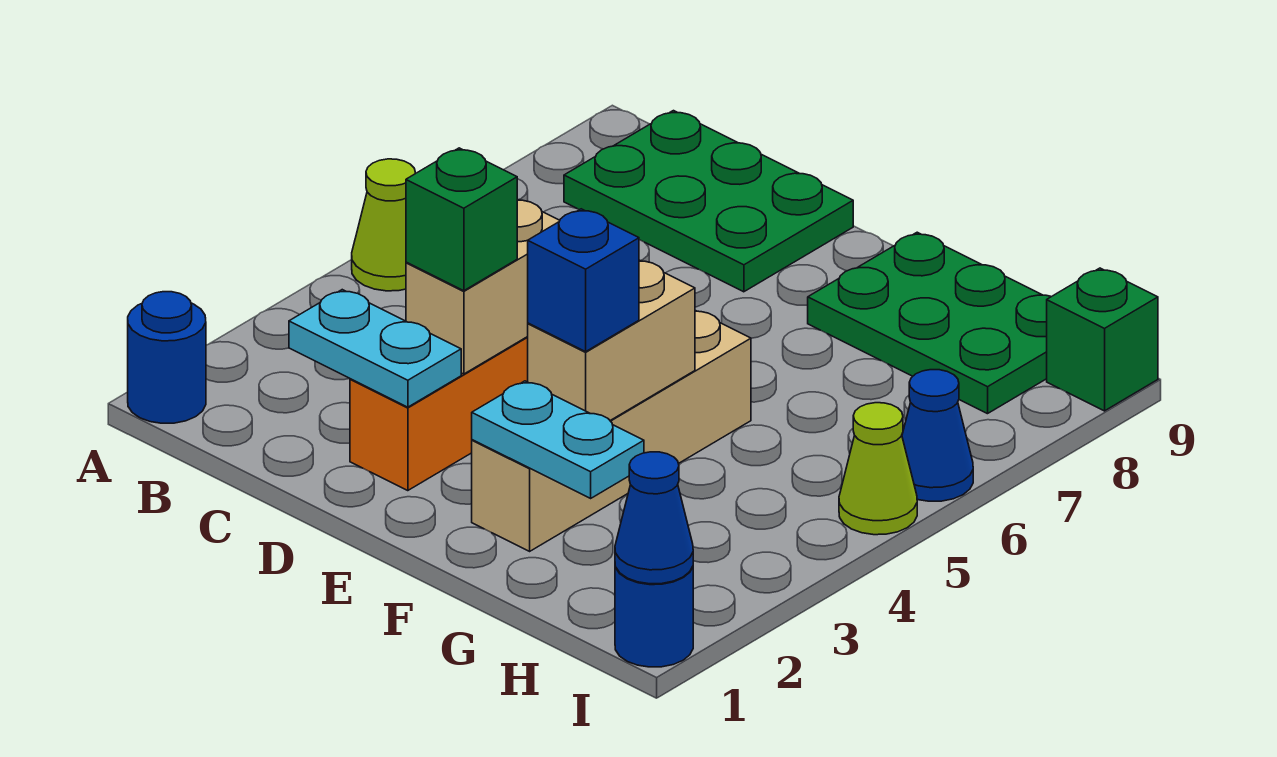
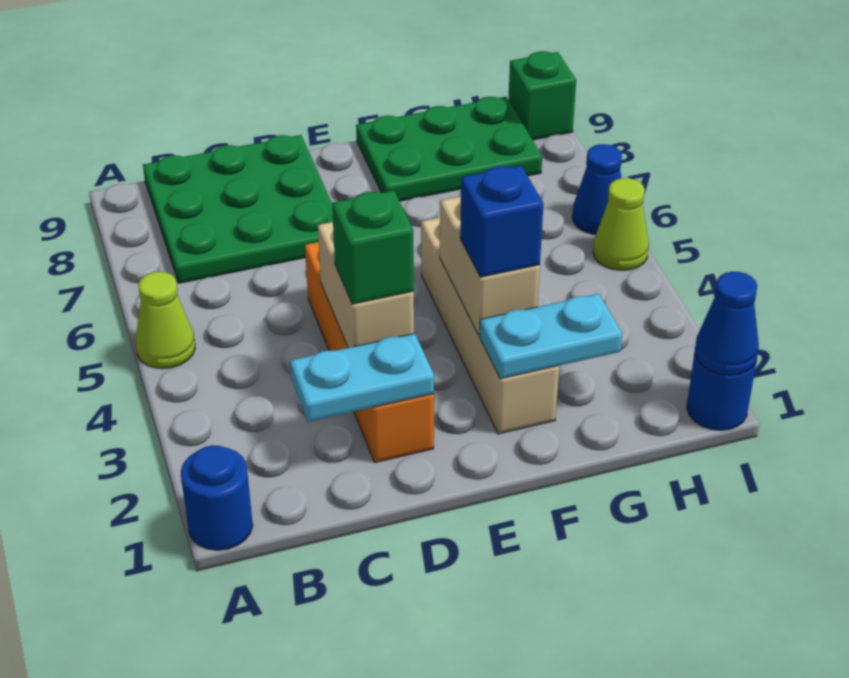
green 2x3 plate [564,111,853,292] -> green 3x3 plate [143,135,333,283]

